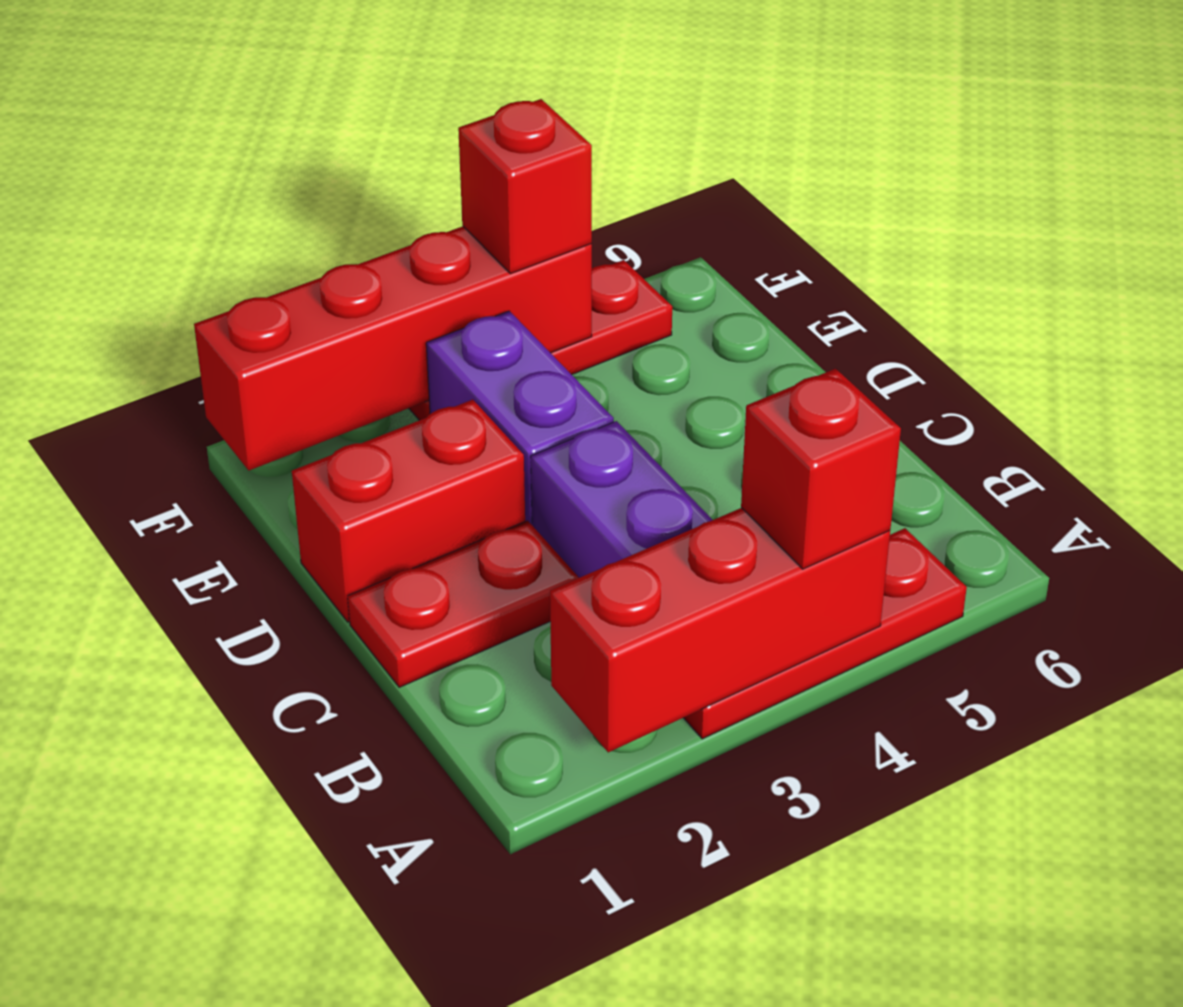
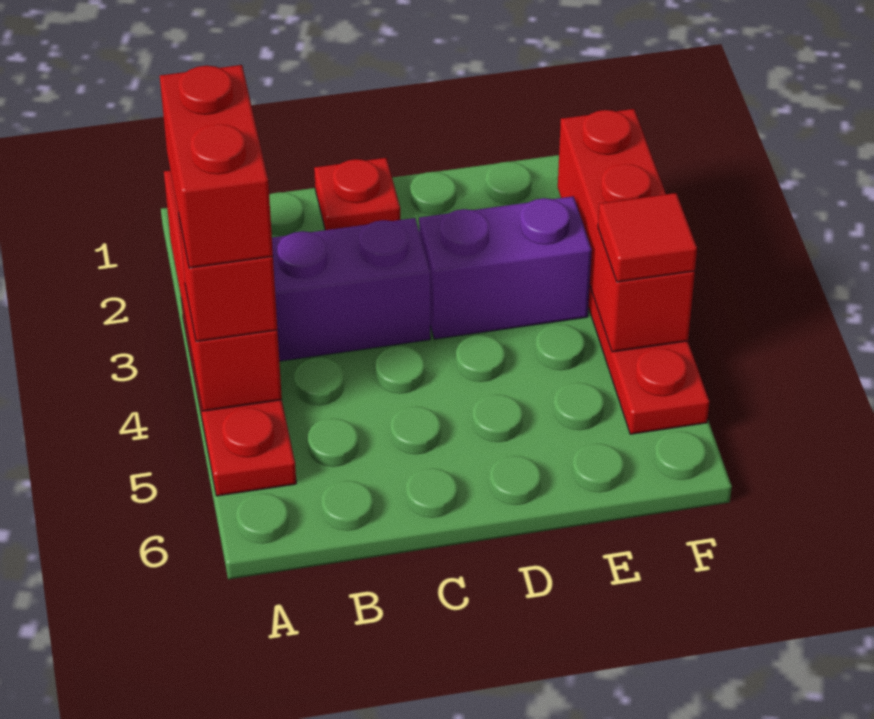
red 1x2 plate [348,521,579,687] -> red 1x1 plate [314,158,400,230]
red 1x2 brick [292,400,525,622] -> red 1x2 brick moved to [160,65,273,268]
red 1x4 brick [194,226,592,471] -> red 1x3 brick [558,109,695,352]
red 1x1 brick [458,99,592,274] -> red 1x1 tile [598,193,697,282]

